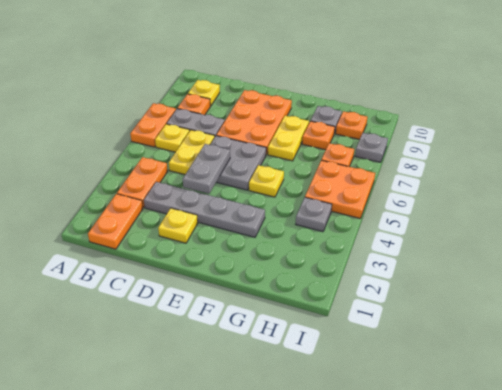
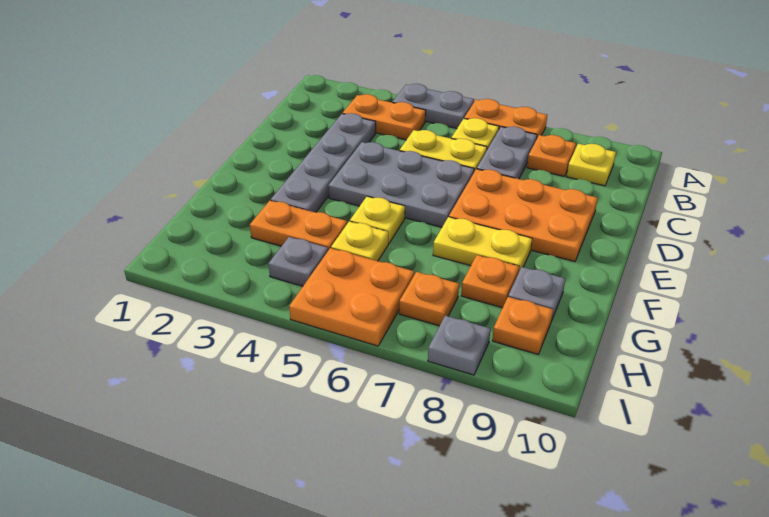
orange 1x2 plate [88,194,143,249] -> orange 1x2 plate moved to [250,201,347,250]
yellow 1x1 plate [158,208,198,243] -> yellow 1x1 plate moved to [331,221,388,261]
grey 1x2 plate [183,144,230,194] -> grey 1x2 plate moved to [393,84,474,129]
grey 2x2 plate [210,136,266,190] -> grey 2x3 plate [328,142,474,227]

